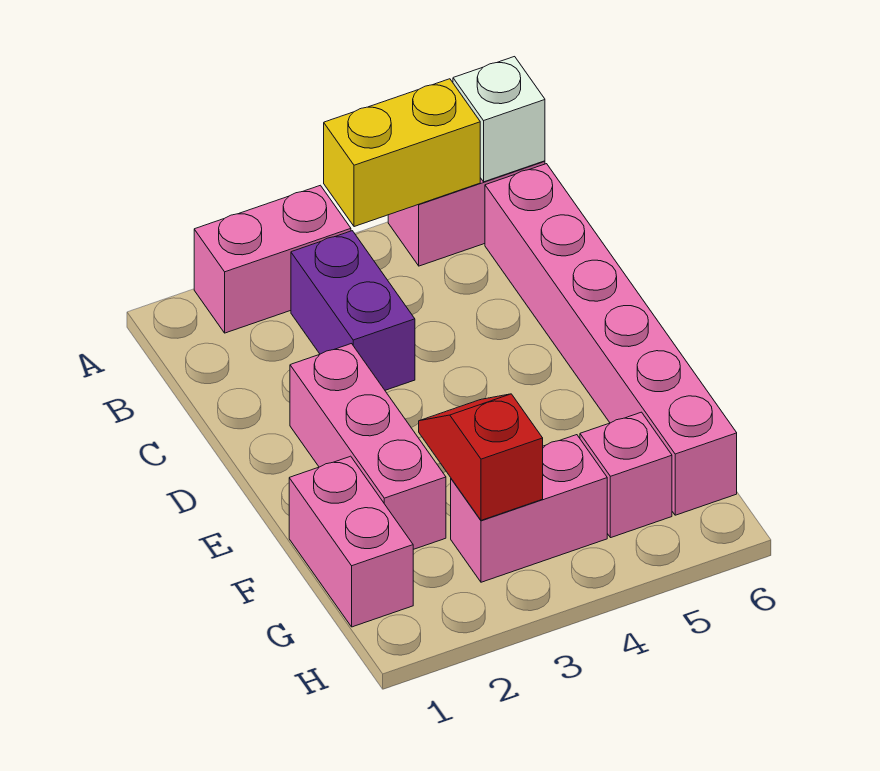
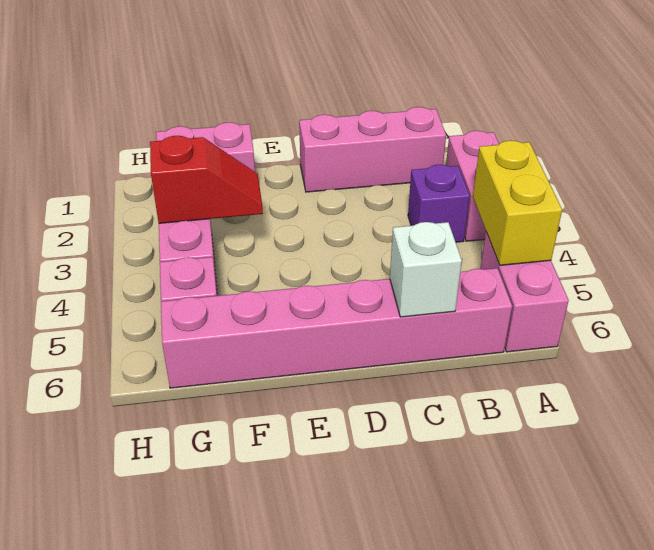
white 1x1 brick [453,57,545,182] -> white 1x1 brick moved to [390,222,462,317]
purple 1x2 brick [291,231,415,390] -> purple 1x1 brick [408,165,470,242]
pink 1x3 brick [290,344,446,550] -> pink 1x3 brick moved to [299,107,446,192]

